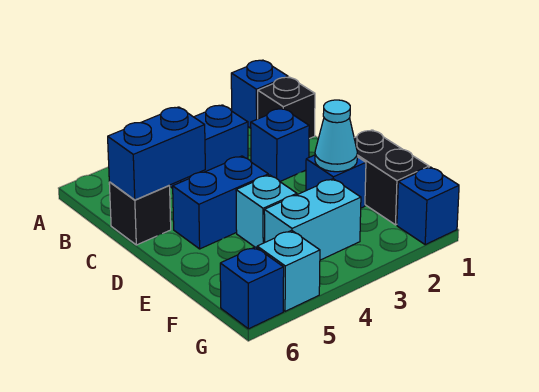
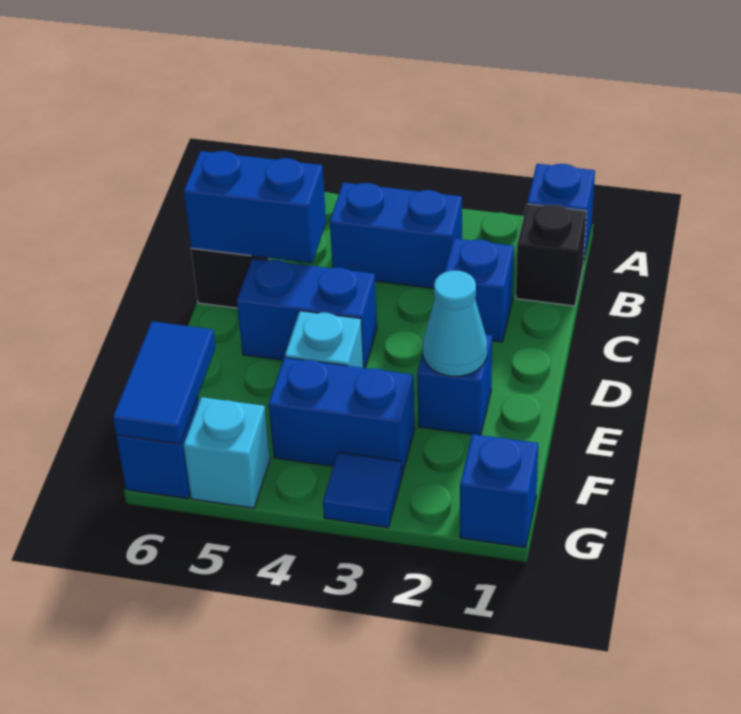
black 1x2 brick [354,130,429,225] -> none
cyan 1x2 brick [264,179,361,260] -> blue 1x2 brick [269,358,415,476]
none -> blue 1x2 tile [113,322,216,444]
none -> blue 1x1 tile [323,452,402,528]

